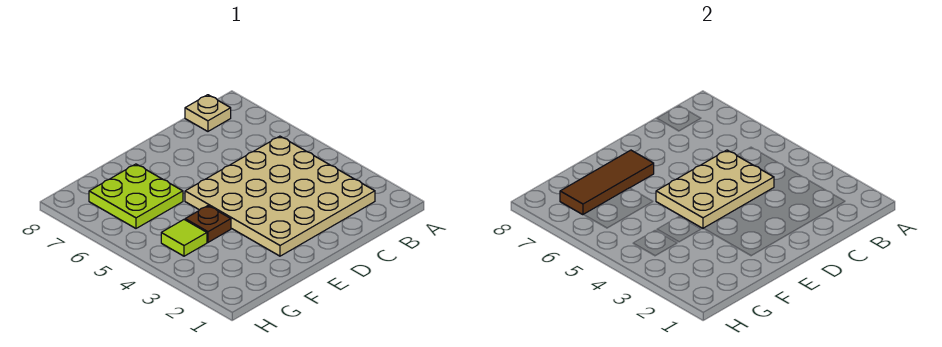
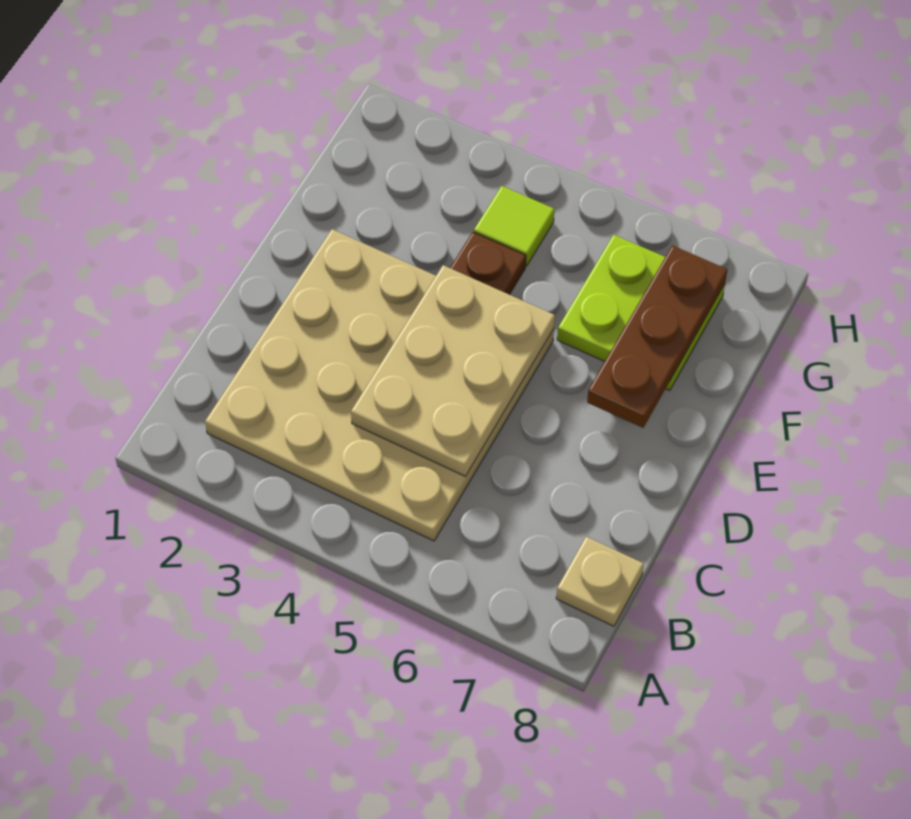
brown 1x3 tile [560,150,654,215] -> brown 1x3 plate [587,246,727,428]

